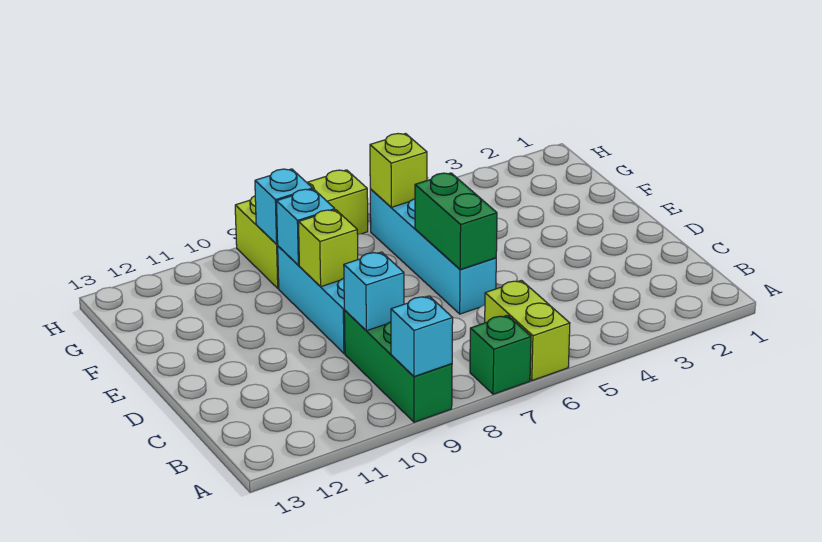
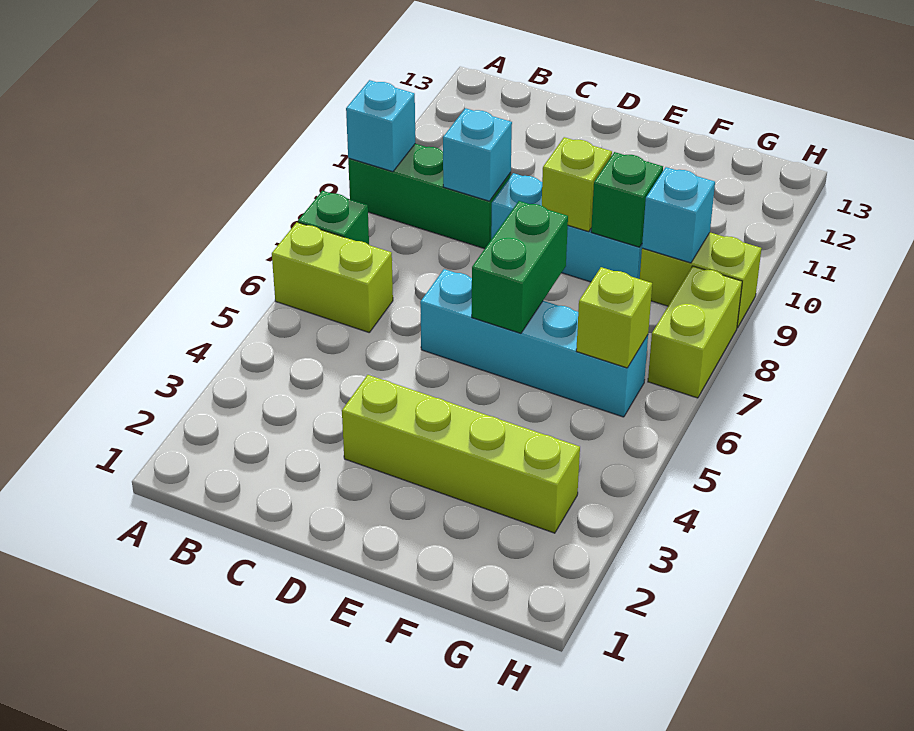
none -> lime 1x4 brick [342,375,580,533]
green 1x2 brick [415,173,497,270] -> green 1x2 brick turned to [472,201,568,333]
cyan 1x1 brick [276,189,335,265] -> green 1x1 brick [591,152,663,247]

